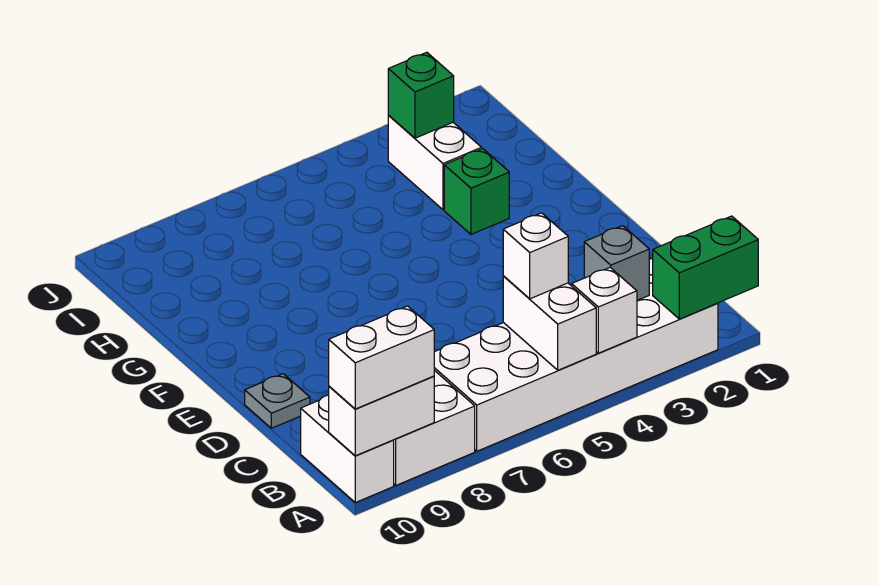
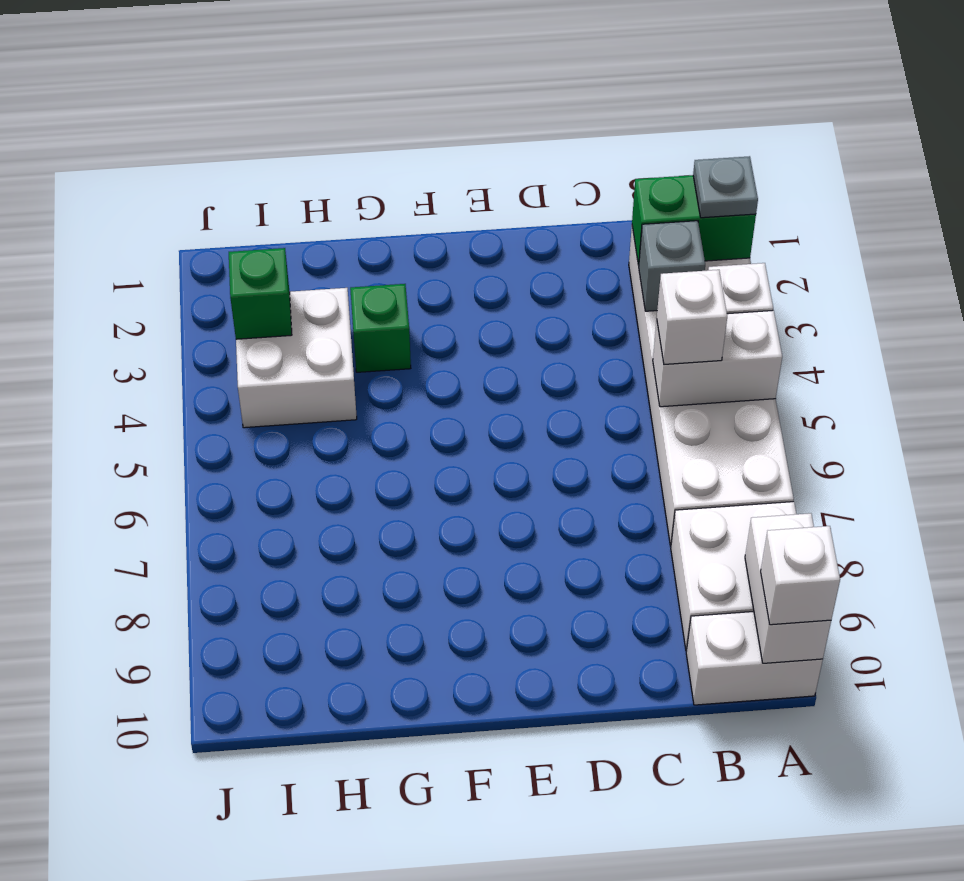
green 1x2 brick [653,216,758,319] -> green 1x2 brick turned to [632,175,756,265]
white 1x2 brick [329,306,434,409] -> white 1x1 brick [761,526,840,625]
grey 1x1 plate [245,374,310,428] -> grey 1x1 plate moved to [693,156,758,218]
white 1x2 brick [388,116,482,210] -> white 2x2 brick [236,288,357,428]

